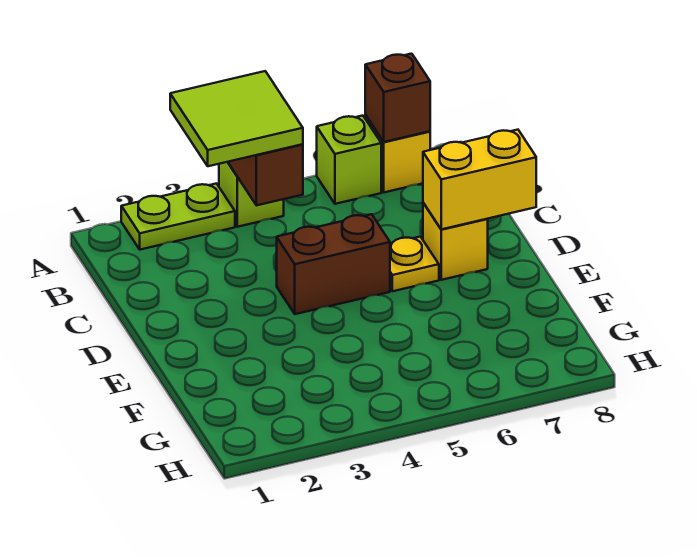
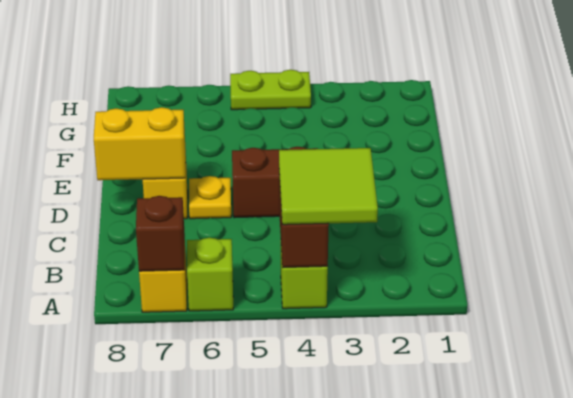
lime 1x2 plate [121,184,235,250] -> lime 1x2 plate moved to [230,70,311,110]

